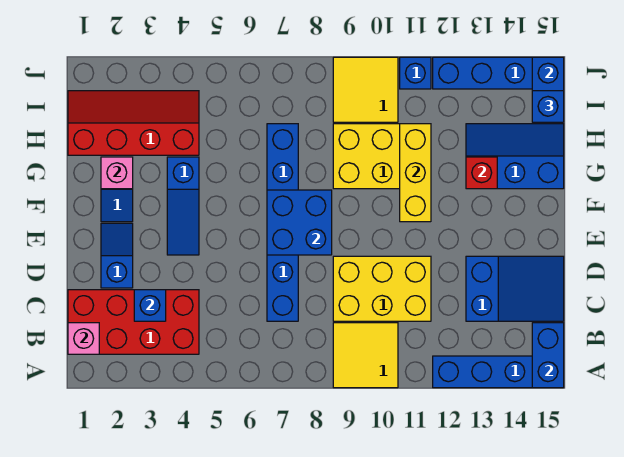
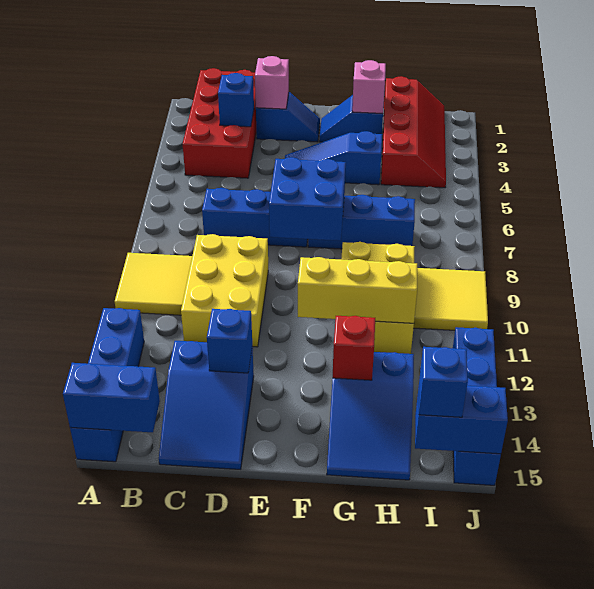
pink 1x1 brick [68,323,99,354] -> pink 1x1 brick moved to [255,56,289,109]
blue 2x3 slope [466,124,564,189] -> blue 2x3 slope turned to [327,352,414,480]
blue 1x1 brick [400,57,431,89] -> blue 1x1 brick moved to [207,309,252,373]

